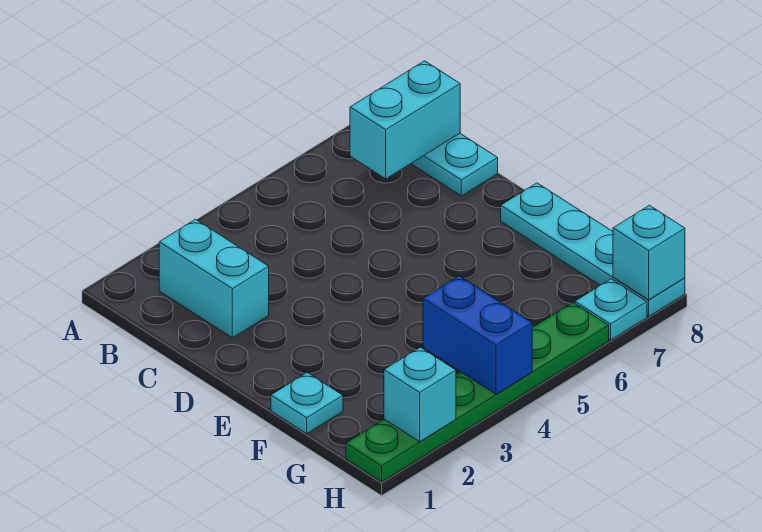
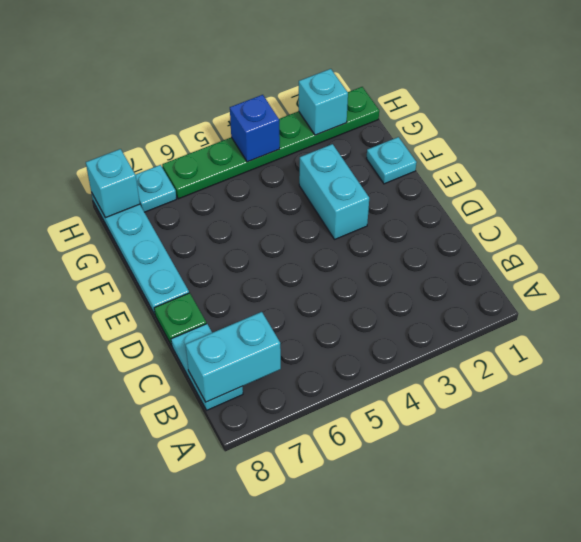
cyan 1x2 brick [159,219,269,338] -> cyan 1x2 brick moved to [299,144,369,239]
none -> green 1x1 plate [154,293,206,346]
blue 1x2 brick [423,276,532,394] -> blue 1x1 brick [230,95,280,162]

